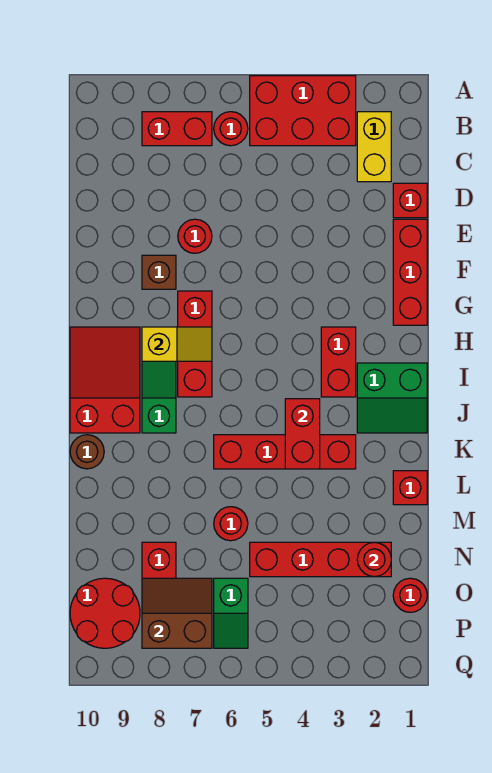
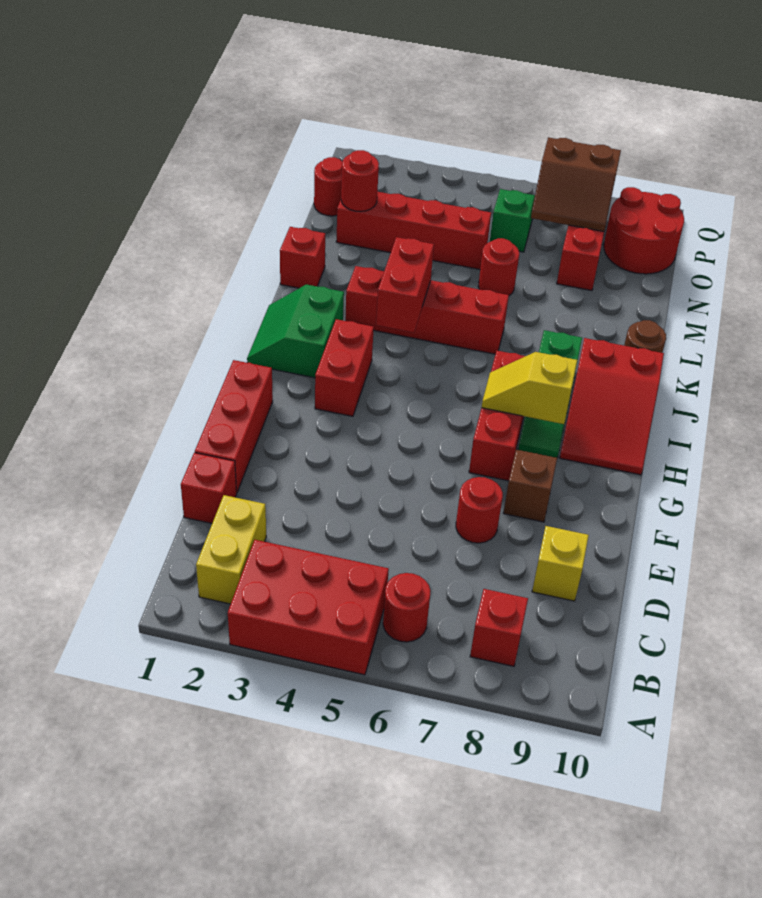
red 1x2 brick [142,112,212,146] -> red 1x1 brick [470,589,528,666]
none -> yellow 1x1 brick [532,526,589,601]
green 2x2 slope [357,363,427,433] -> green 2x2 slope turned to [247,285,344,378]

